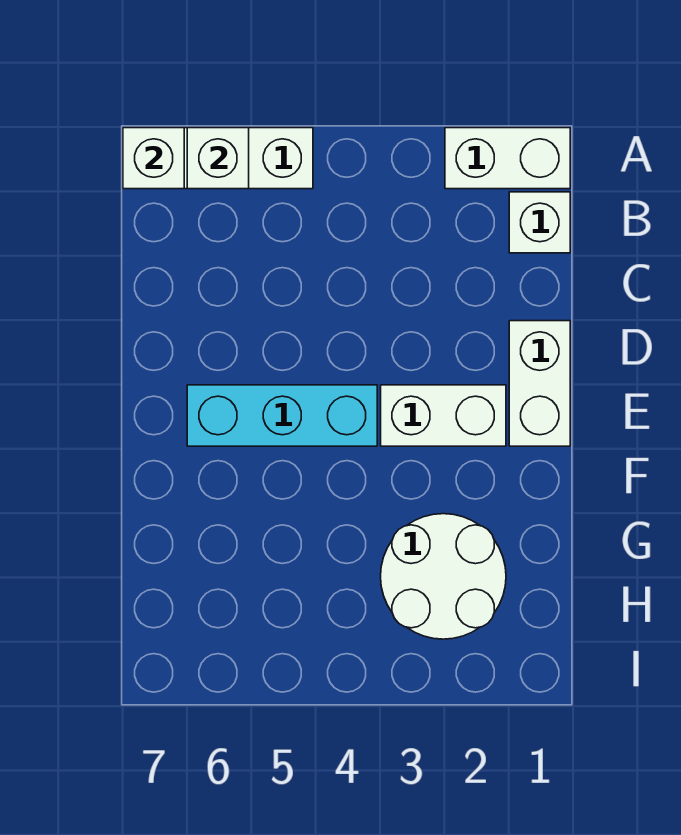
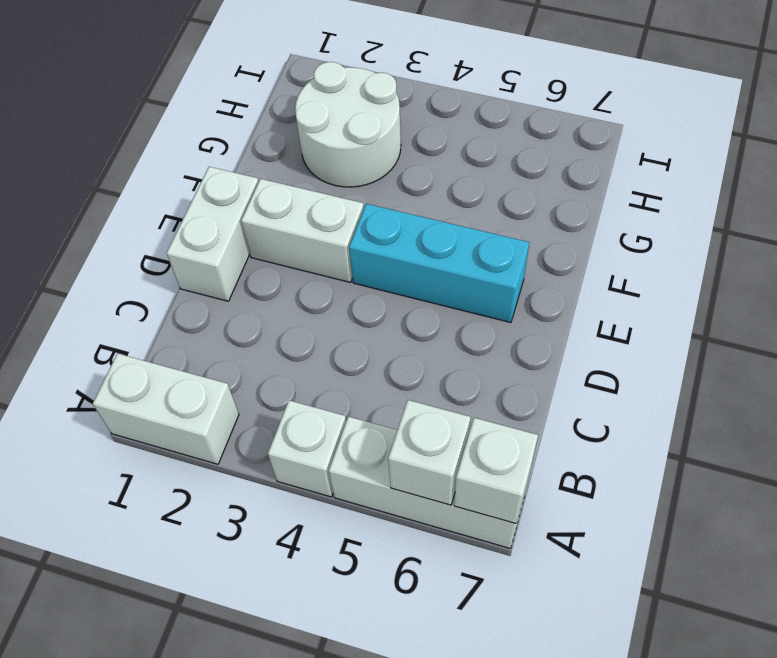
white 1x1 brick [509,192,570,253] -> white 1x1 brick moved to [268,400,346,497]

